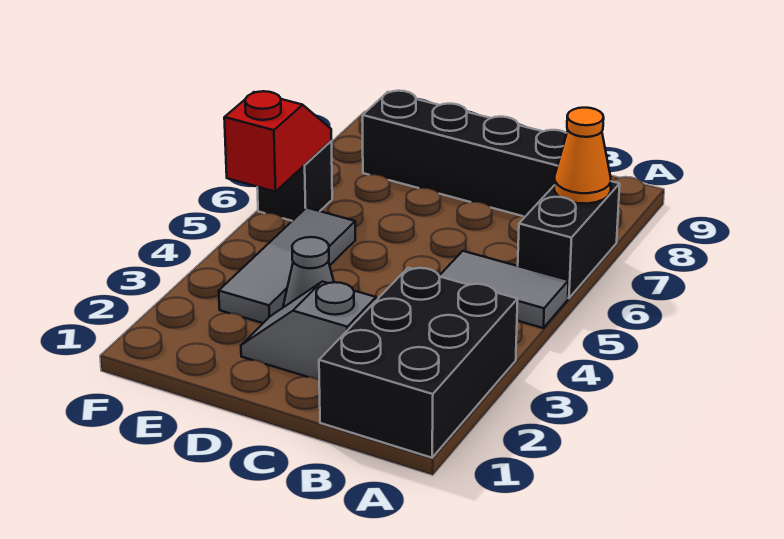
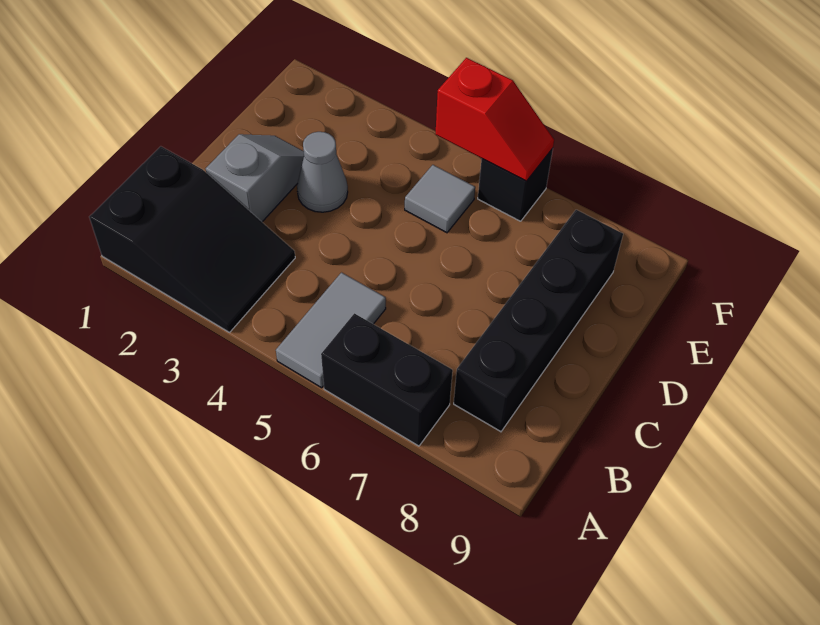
black 2x3 brick [319,268,518,458] -> black 2x3 slope [89,146,295,332]
orange 1x1 cone [554,108,611,204] -> none
grey 1x3 tile [219,208,355,323] -> grey 1x1 tile [405,165,475,233]

